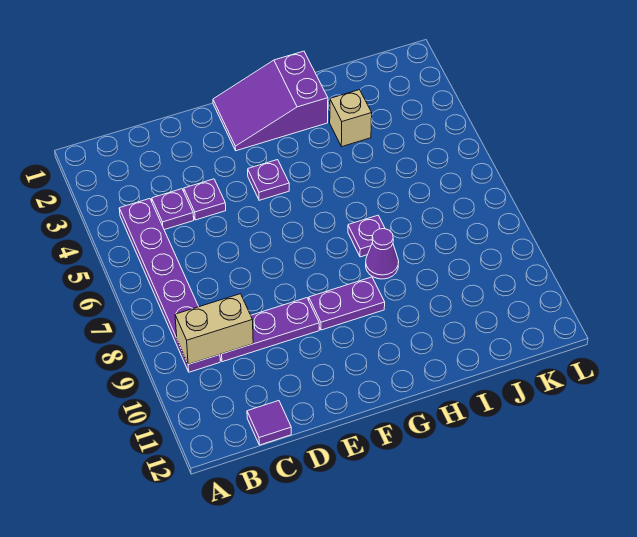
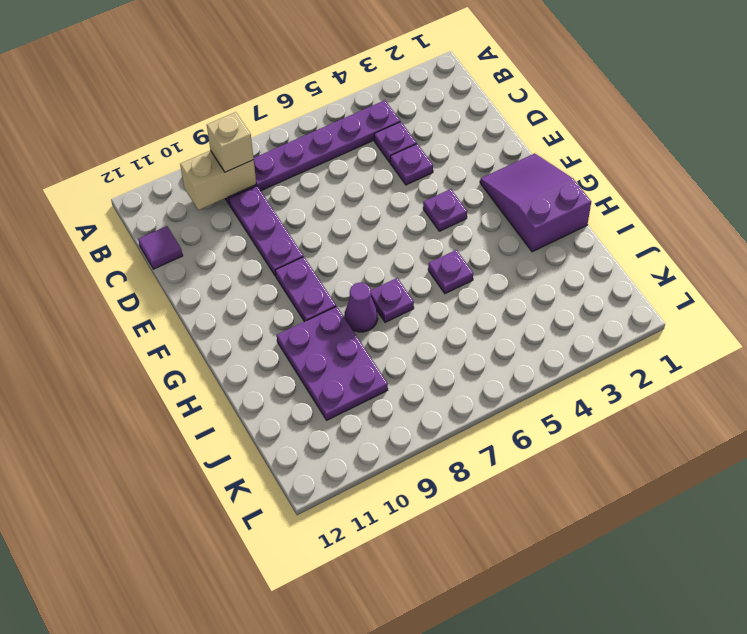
tan 1x2 brick [175,294,253,364] -> tan 1x2 brick turned to [180,151,256,210]
none -> purple 1x1 plate [428,250,473,294]
none -> purple 2x3 plate [277,307,388,420]
tan 1x1 brick [330,90,372,147] -> tan 1x1 brick moved to [207,112,254,172]

